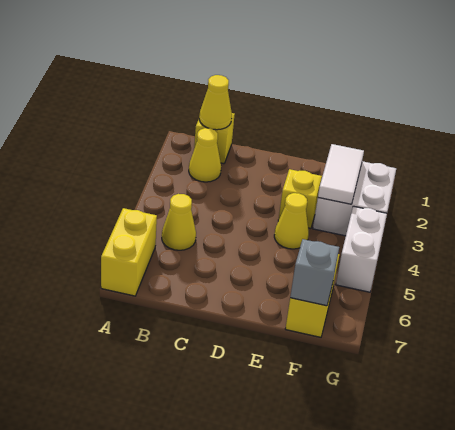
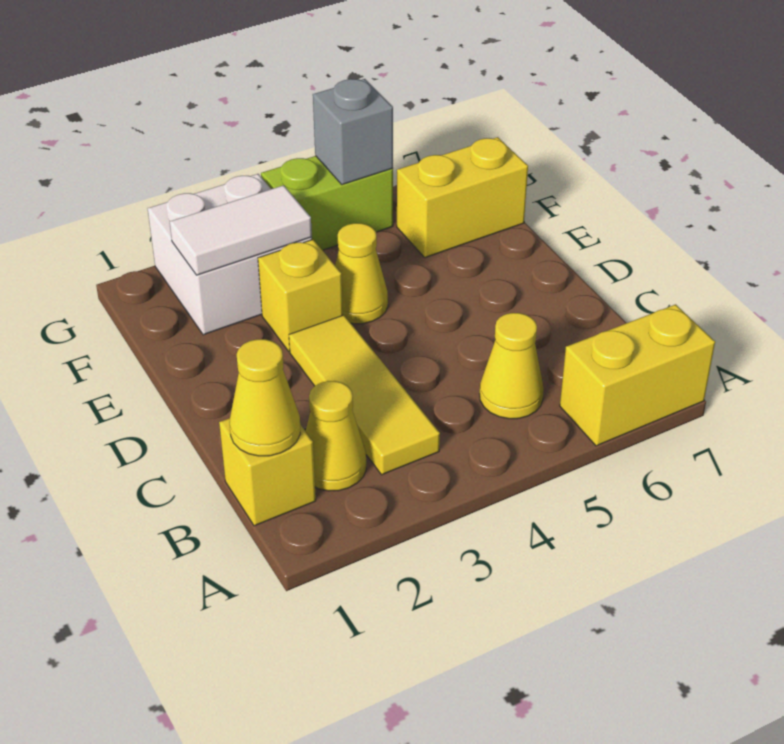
none -> yellow 1x3 tile [289,315,440,475]
grey 1x1 brick [290,239,339,306] -> grey 1x1 brick moved to [313,79,393,185]
white 1x2 brick [336,206,387,292] -> lime 1x2 brick [261,156,393,250]

